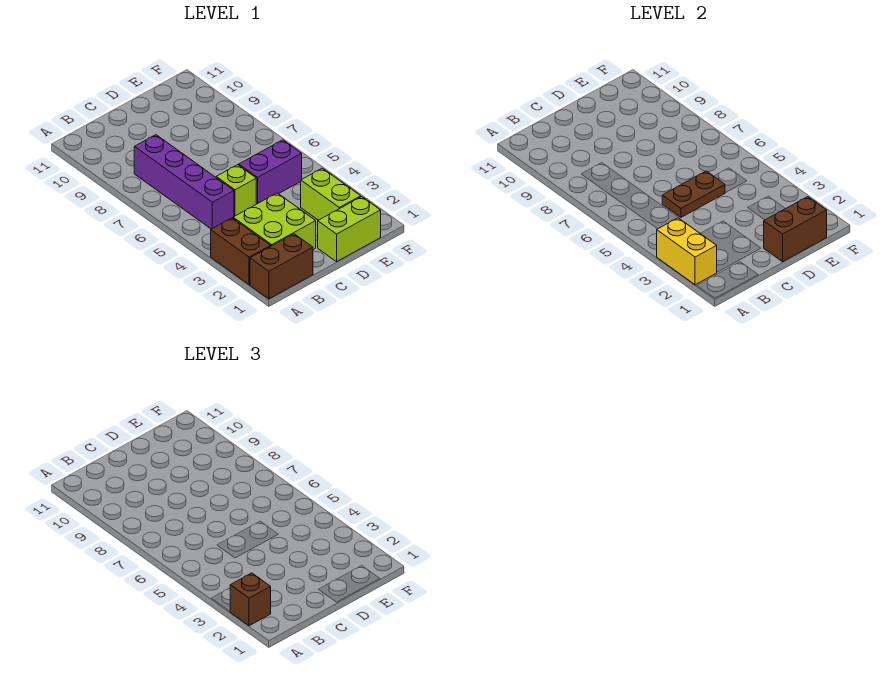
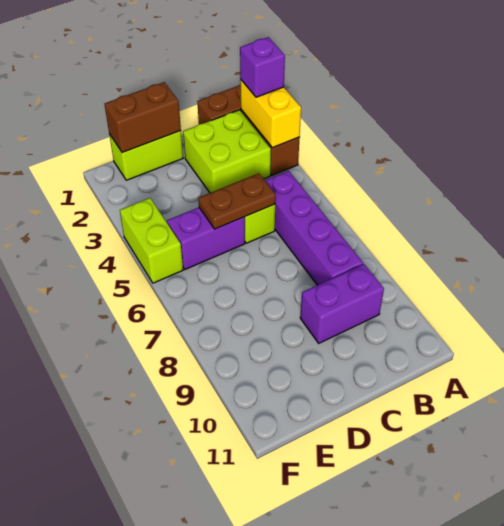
brown 1x1 brick [230,573,271,626] -> purple 1x1 brick [240,37,285,97]
none -> purple 1x2 brick [300,264,384,343]
lime 1x2 brick [301,168,361,220] -> lime 1x2 brick moved to [120,198,183,283]

